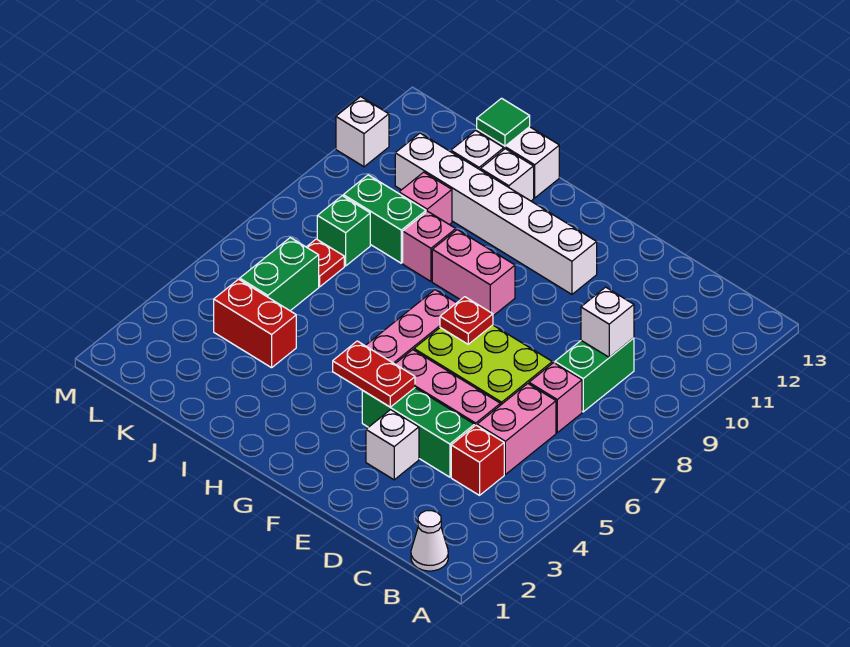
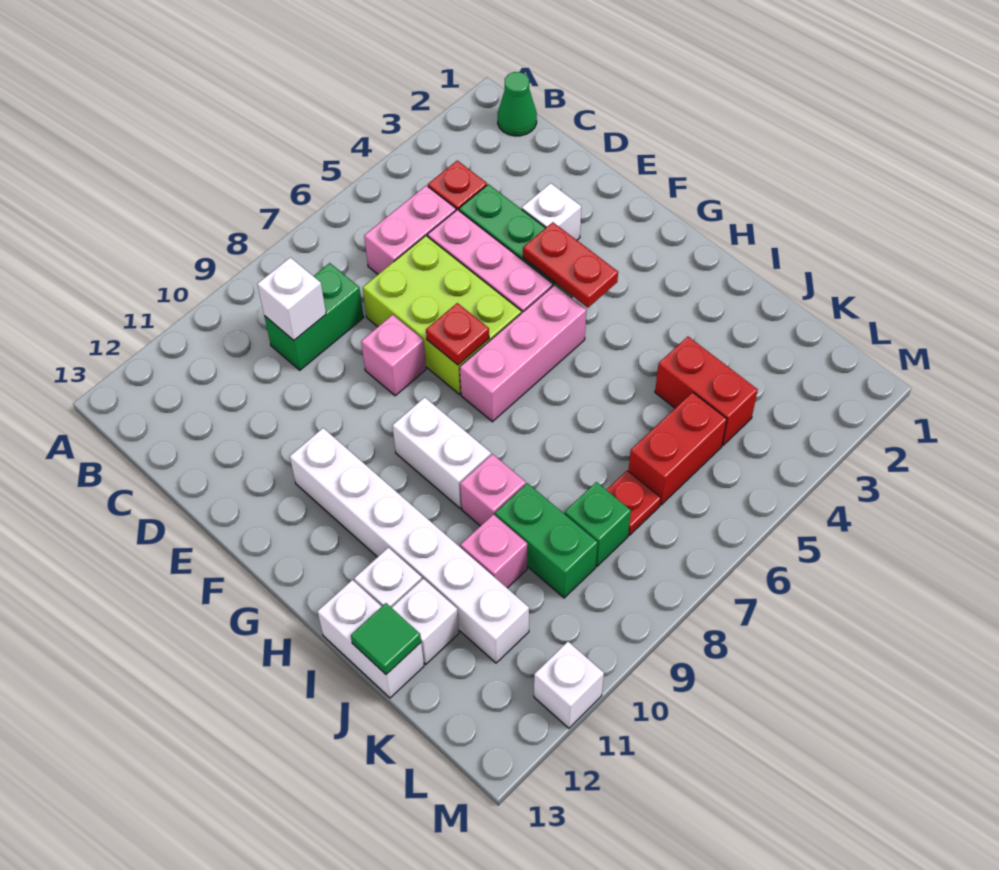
white 1x1 cone [411,511,448,571] -> green 1x1 cone [498,72,537,136]
pink 1x1 brick [529,363,582,433] -> pink 1x1 brick moved to [361,315,426,396]
pink 1x2 brick [432,230,515,316] -> white 1x2 brick [392,397,491,508]
green 1x2 brick [240,238,319,311] -> red 1x2 brick [628,392,727,505]

